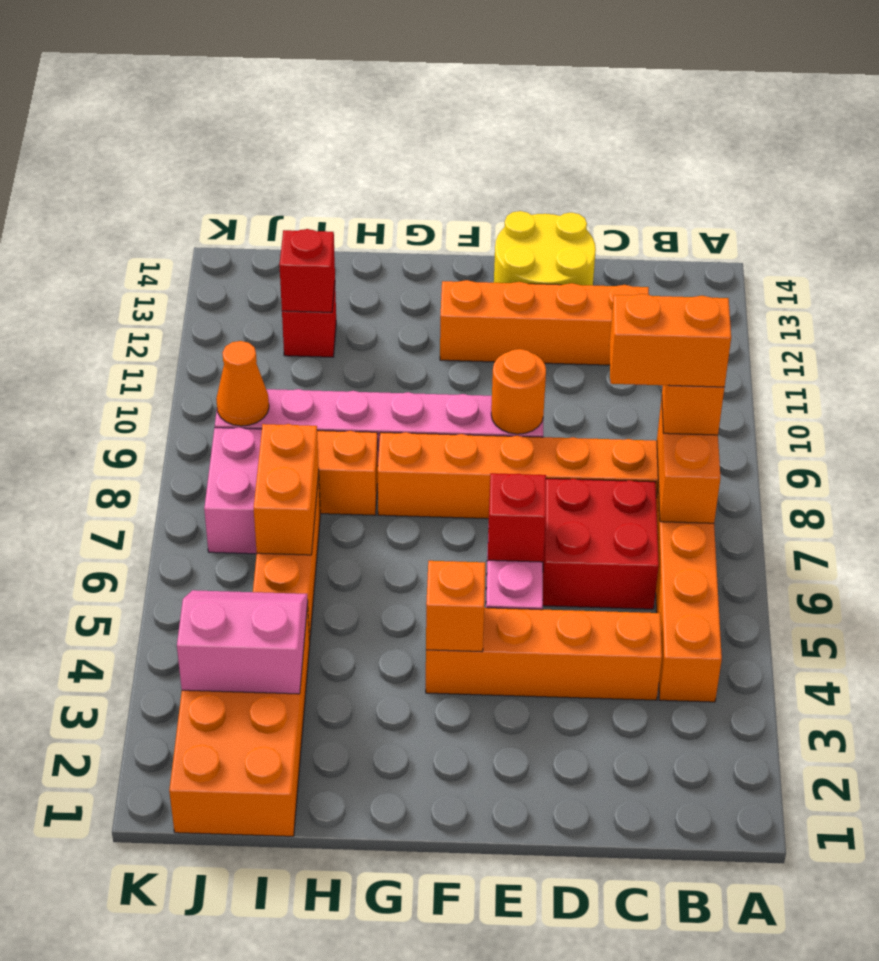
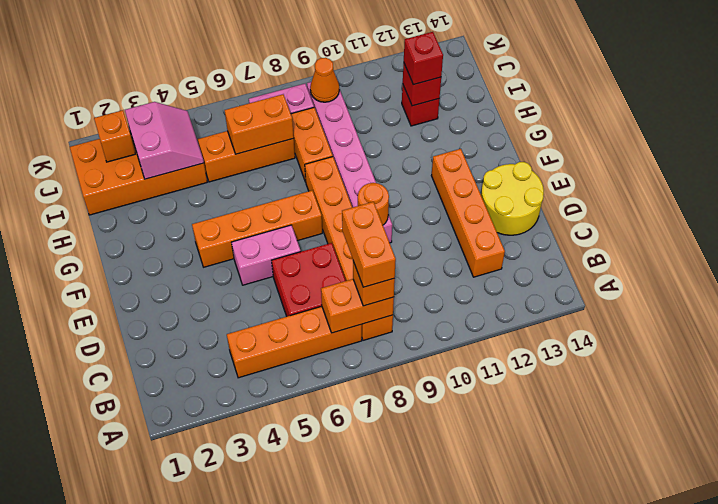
orange 1x4 brick [426,608,662,700] -> orange 1x4 brick turned to [192,191,322,267]
red 1x1 brick [488,473,546,562] -> red 1x1 brick moved to [404,32,443,85]
orange 1x1 brick [426,561,485,652] -> orange 1x1 brick moved to [94,110,135,162]

